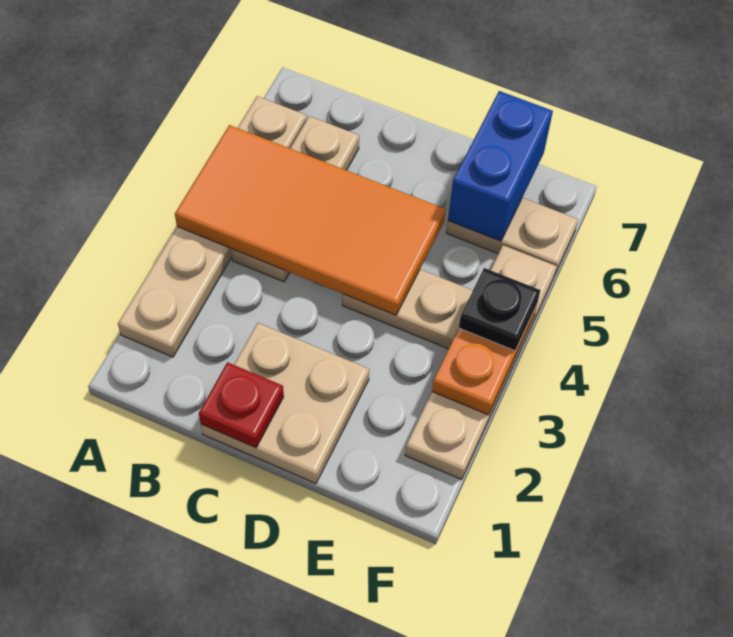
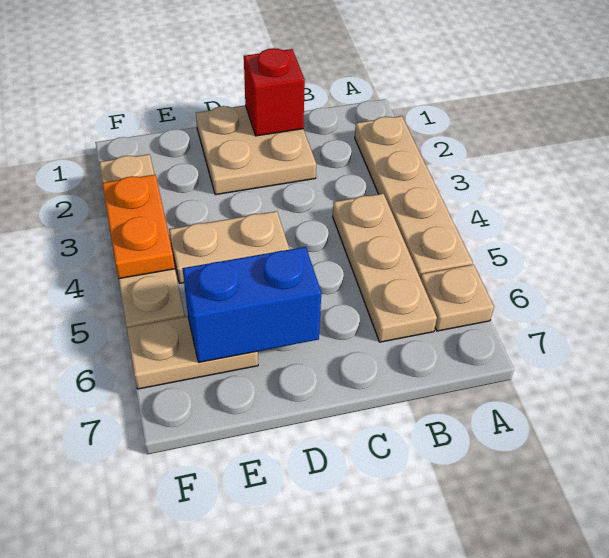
orange 2x4 tile [175,125,446,315] -> none
red 1x1 plate [199,362,284,448] -> red 1x1 brick [244,48,305,136]
blue 1x2 brick [448,91,553,241] -> blue 1x2 brick turned to [182,247,321,362]
black 1x1 plate [459,268,541,351] -> none

